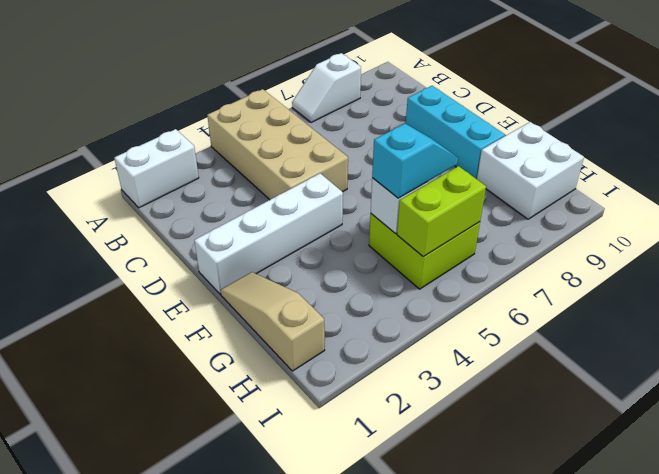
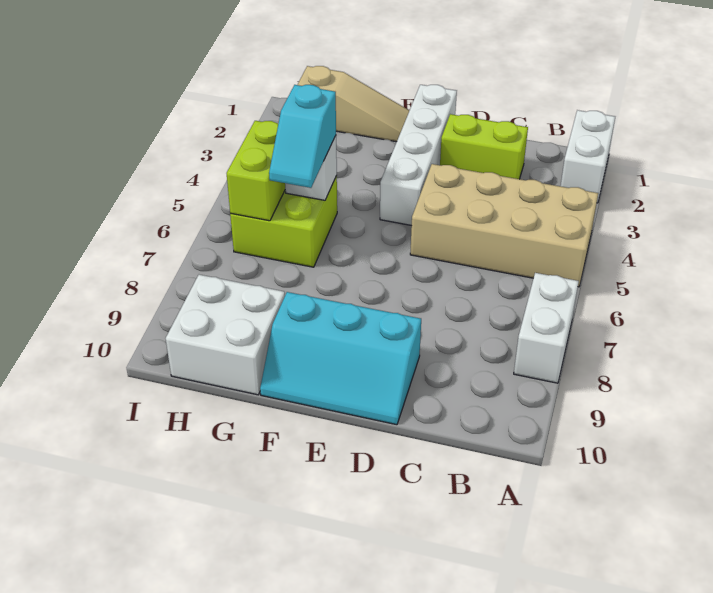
white 1x2 slope [292,53,361,123] -> white 1x2 brick [514,273,579,383]
none -> lime 1x2 brick [440,114,528,179]

